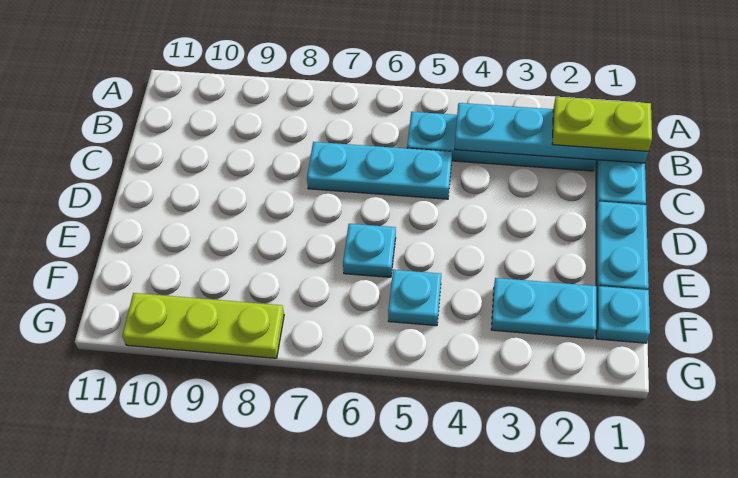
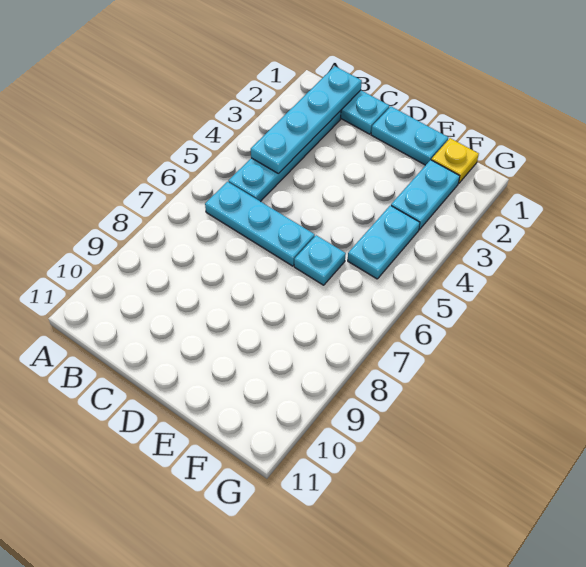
lime 1x2 plate [552,97,652,151] -> none
cyan 1x3 plate [307,142,452,199] -> cyan 1x3 plate turned to [205,182,315,266]
cyan 1x1 plate [596,286,650,343] -> yellow 1x1 plate [431,138,479,183]
cyan 1x1 plate [388,270,441,326] -> cyan 1x2 plate [348,205,420,279]
lime 1x3 plate [122,293,284,358] -> none

